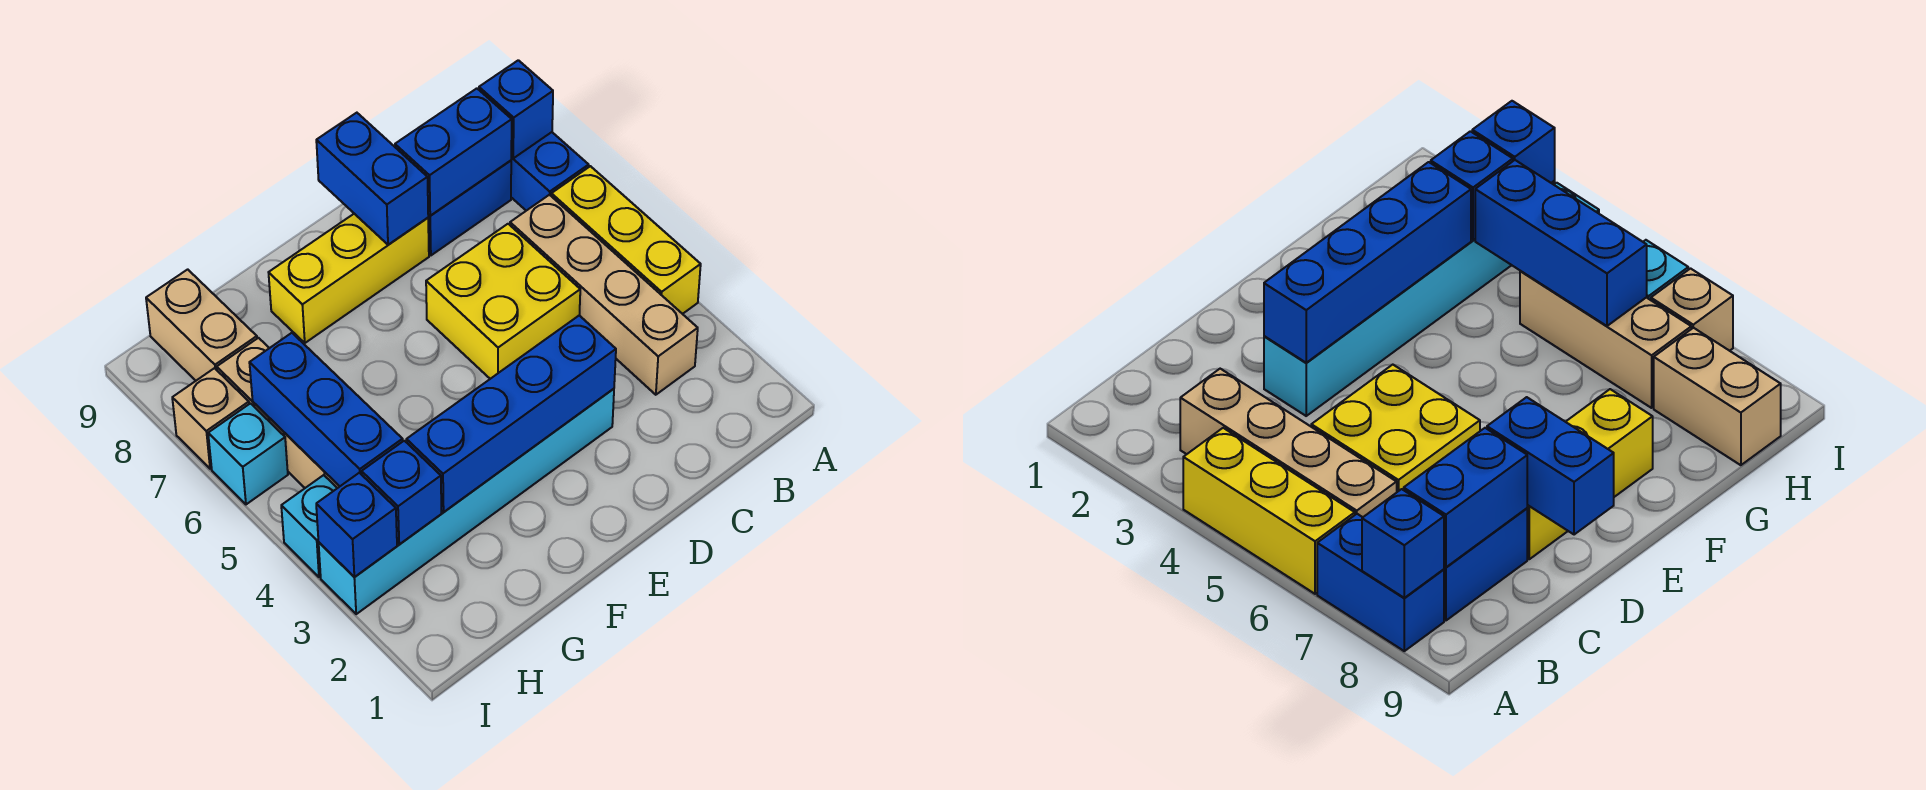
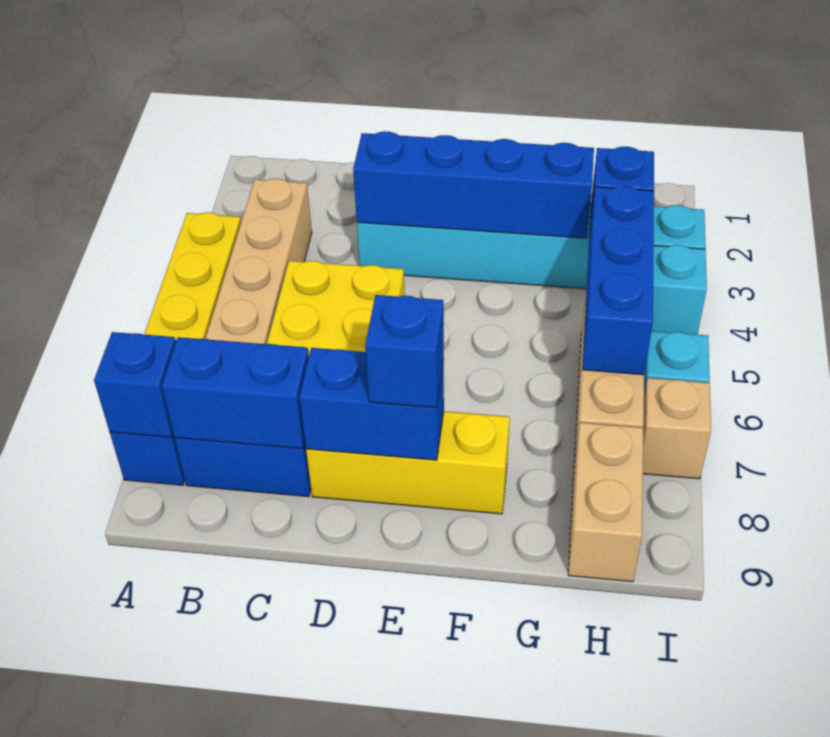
blue 1x2 brick [316,113,428,245] -> blue 1x2 brick turned to [299,348,444,460]
blue 1x1 brick [316,473,397,577] -> blue 1x1 brick moved to [365,295,444,408]

